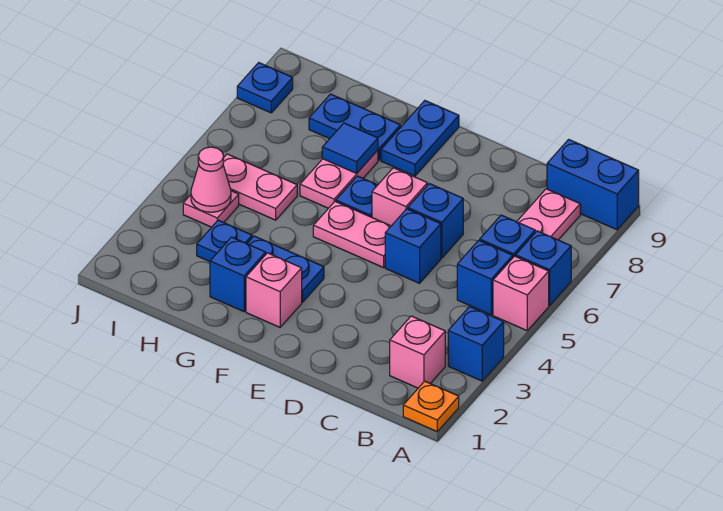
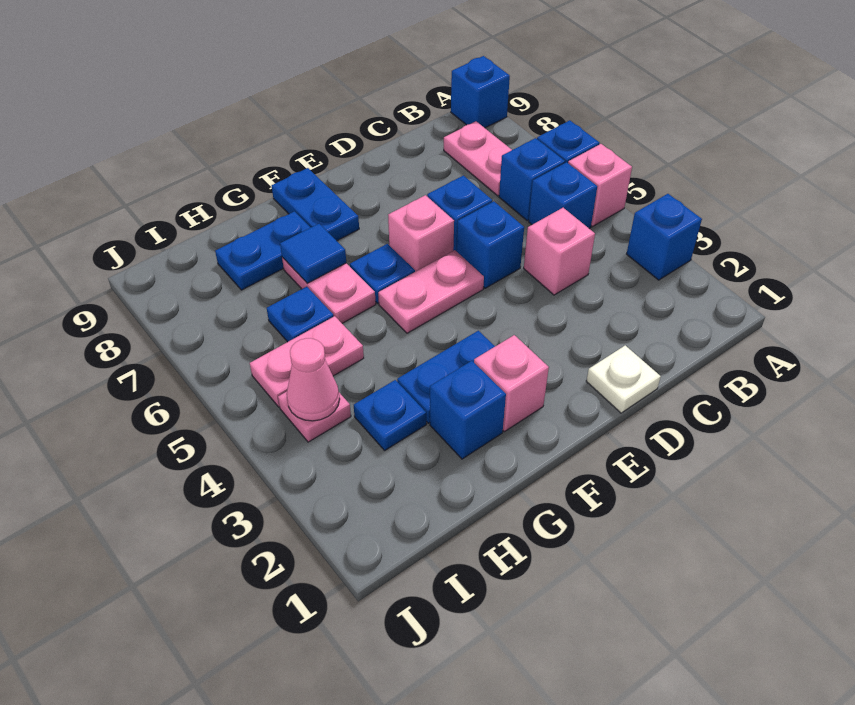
orange 1x1 plate [403,381,459,431] -> none
blue 1x2 brick [547,139,639,230] -> blue 1x1 brick [451,56,510,128]
pink 1x1 brick [390,316,445,388] -> pink 1x1 brick moved to [524,208,595,295]
none -> white 1x1 plate [586,345,661,413]
blue 1x1 plate [237,63,293,113] -> blue 1x1 plate moved to [267,287,334,342]

